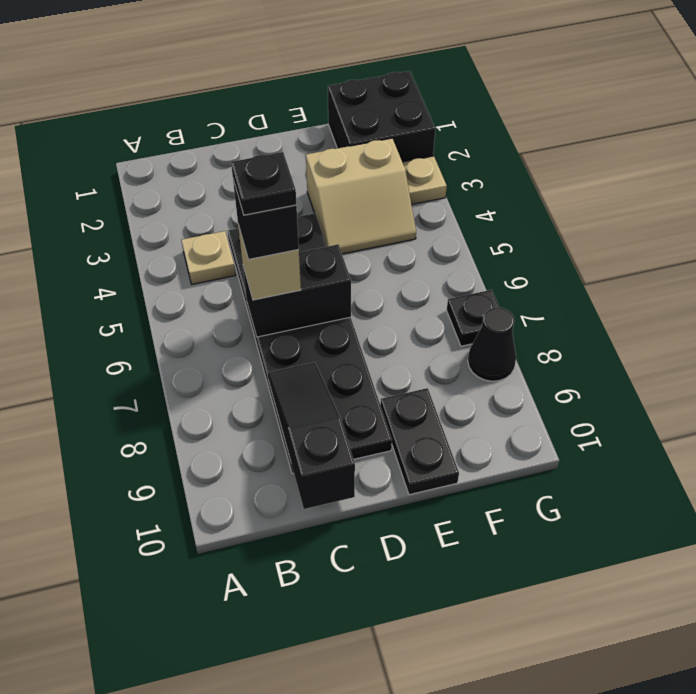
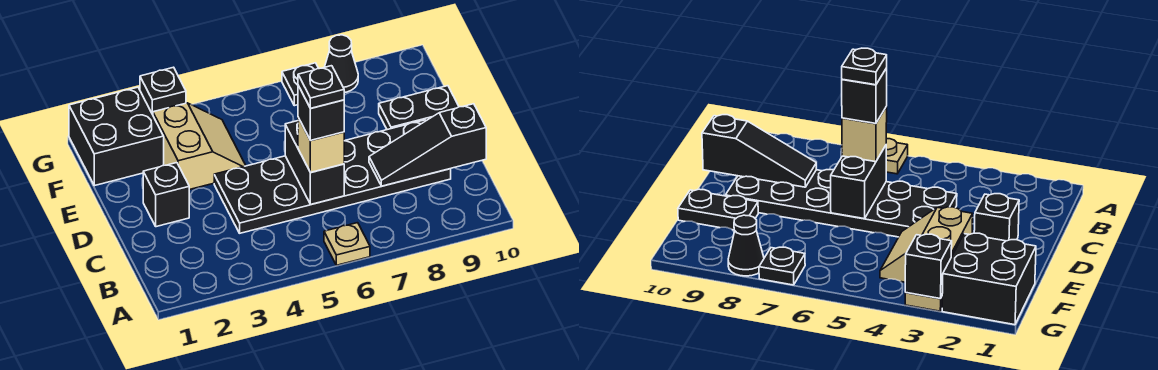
tan 1x1 plate [181,231,235,284] -> tan 1x1 plate moved to [324,223,370,265]
none -> black 1x1 brick [143,163,189,227]
none -> black 1x1 brick [140,67,186,115]

